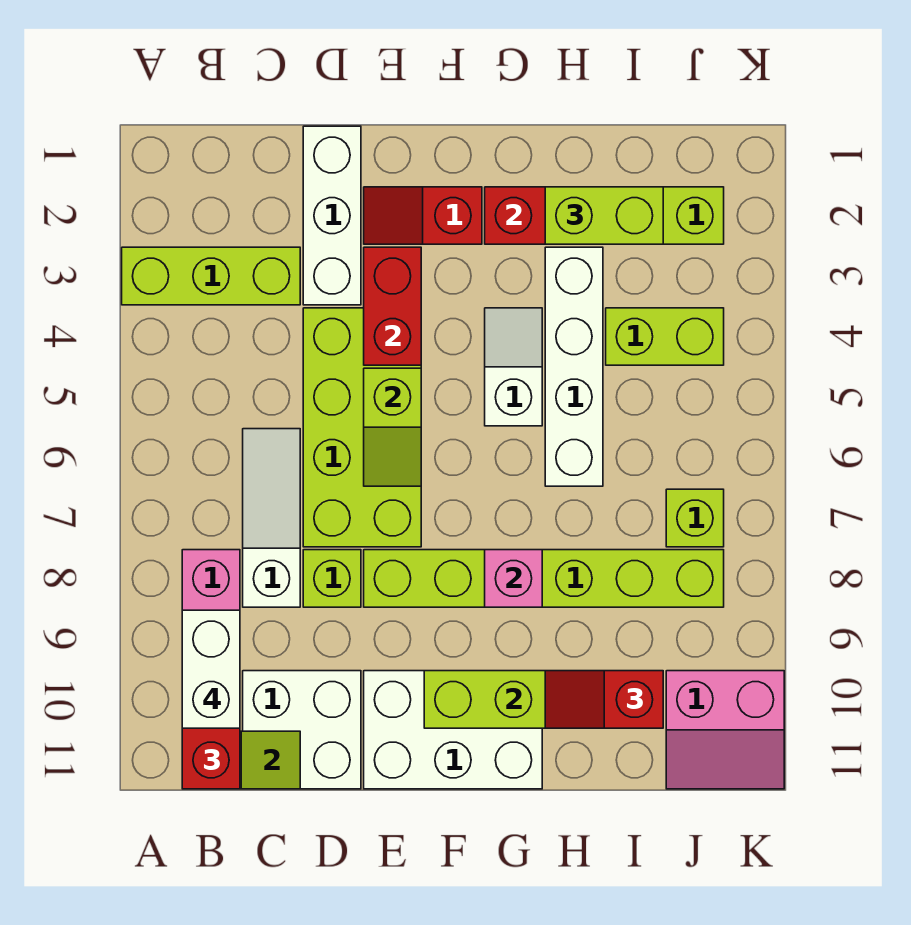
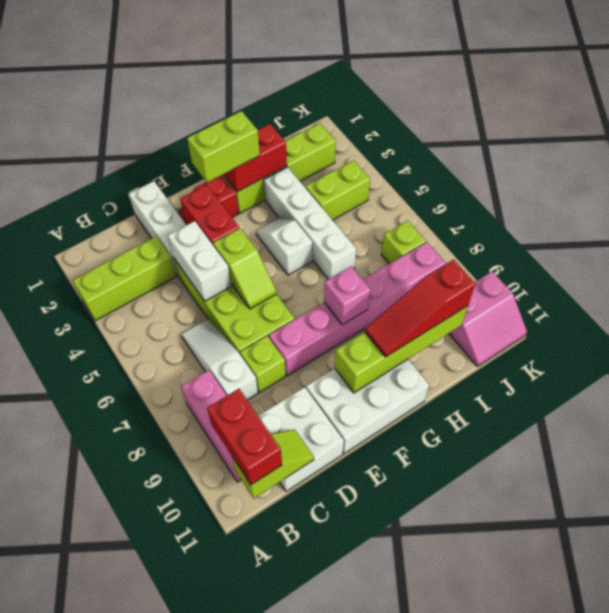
white 1x2 brick [182,610,240,728] -> white 1x2 brick moved to [168,221,231,301]
lime 1x6 brick [364,550,724,607] -> pink 1x6 brick [269,242,446,376]
lime 1x2 brick [545,187,663,244] -> lime 1x2 brick moved to [187,111,260,183]
red 1x2 slope [545,671,663,728] -> red 1x3 slope [365,259,475,357]

